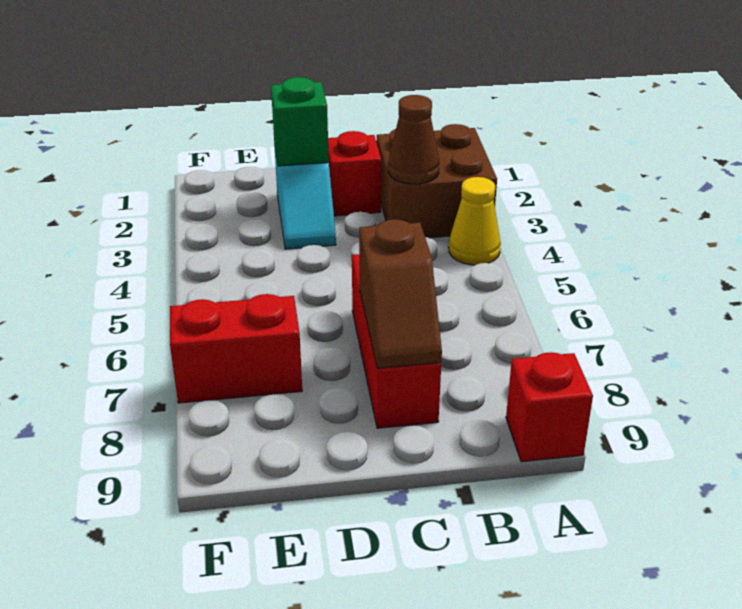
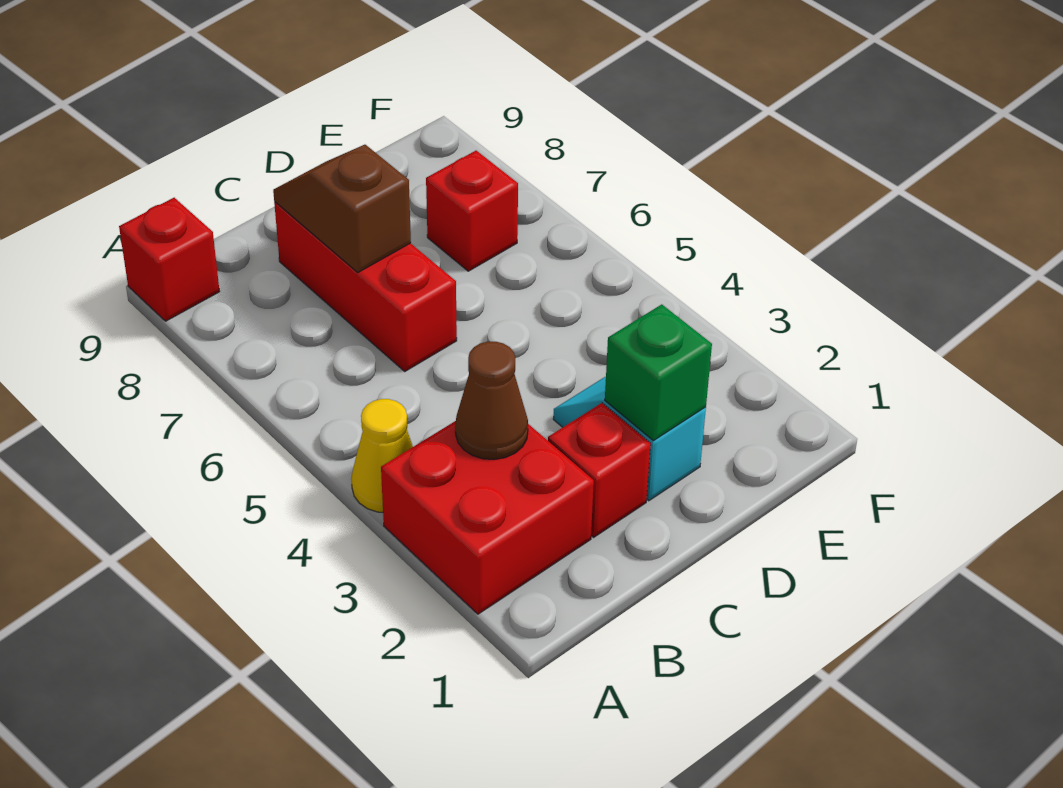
brown 2x2 brick [377,124,497,238] -> red 2x2 brick [381,421,594,614]
red 1x2 brick [170,294,302,403] -> red 1x1 brick [426,151,518,271]

